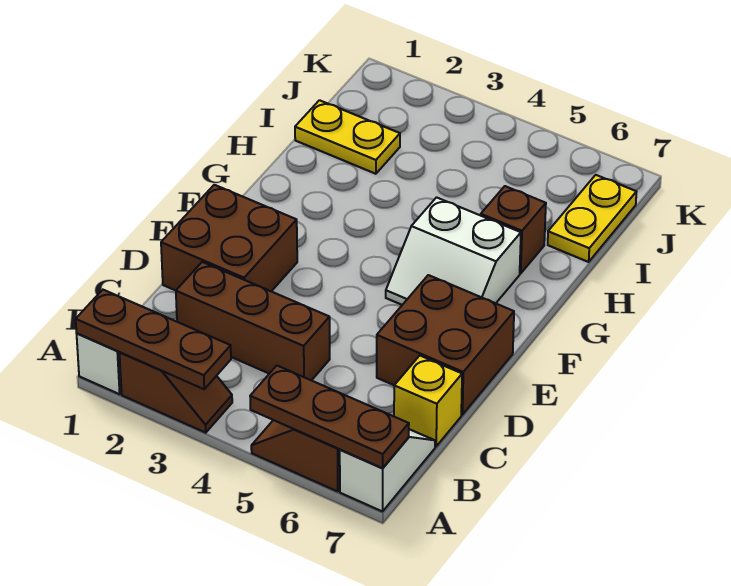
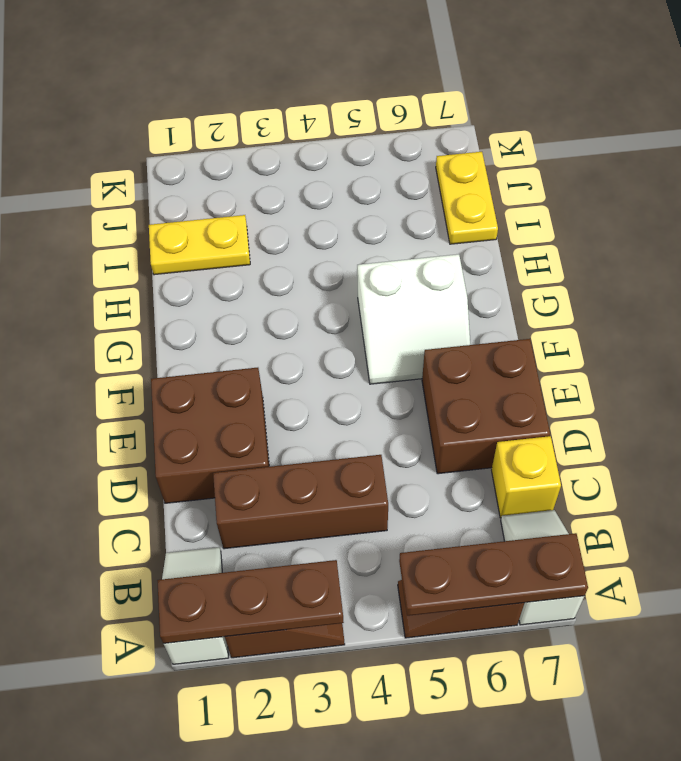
brown 1x1 brick [481,186,546,274] -> none

